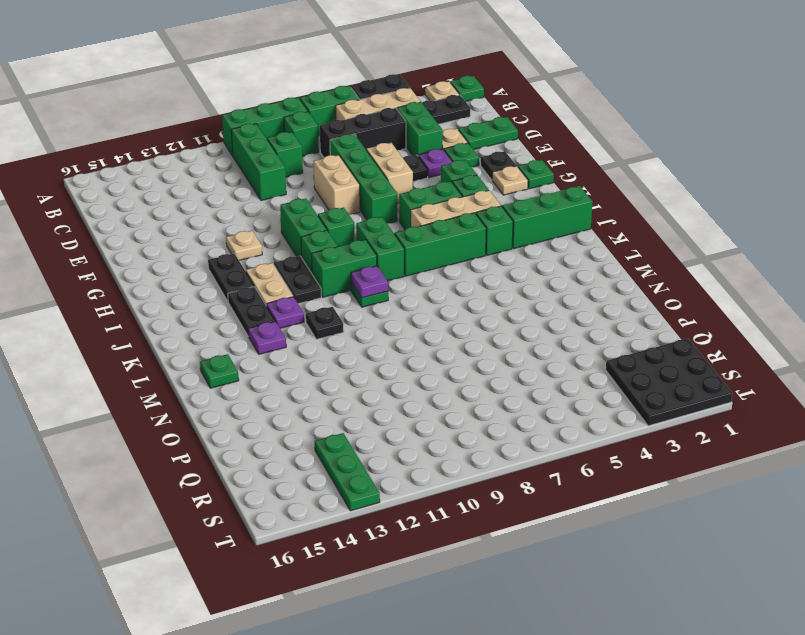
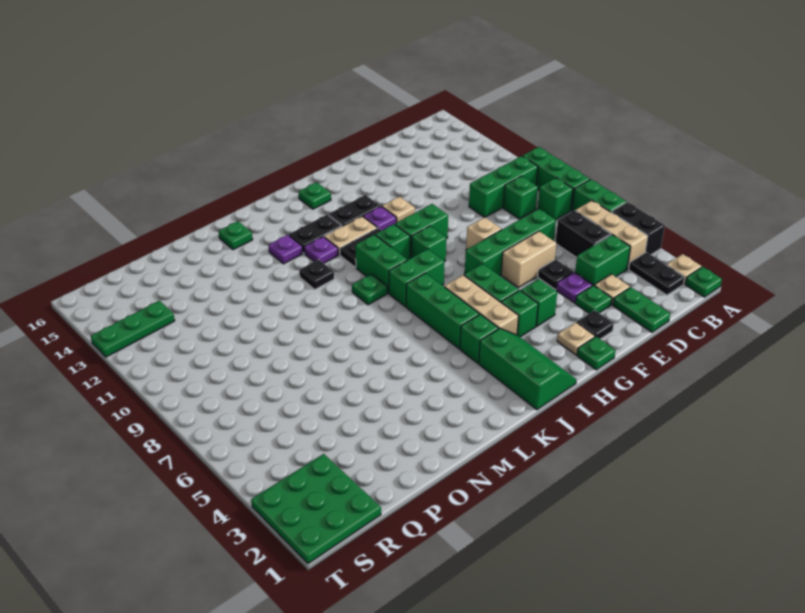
black 1x3 brick [320,108,406,157] -> black 1x2 brick [556,211,611,258]
tan 1x2 brick [314,155,360,214] -> tan 1x1 brick [466,217,502,250]
none -> green 1x1 plate [299,182,331,209]
purple 1x1 plate [351,266,388,298] -> purple 1x1 plate moved to [363,206,396,231]
black 3x3 plate [606,339,732,426] -> green 3x3 plate [251,454,381,563]

